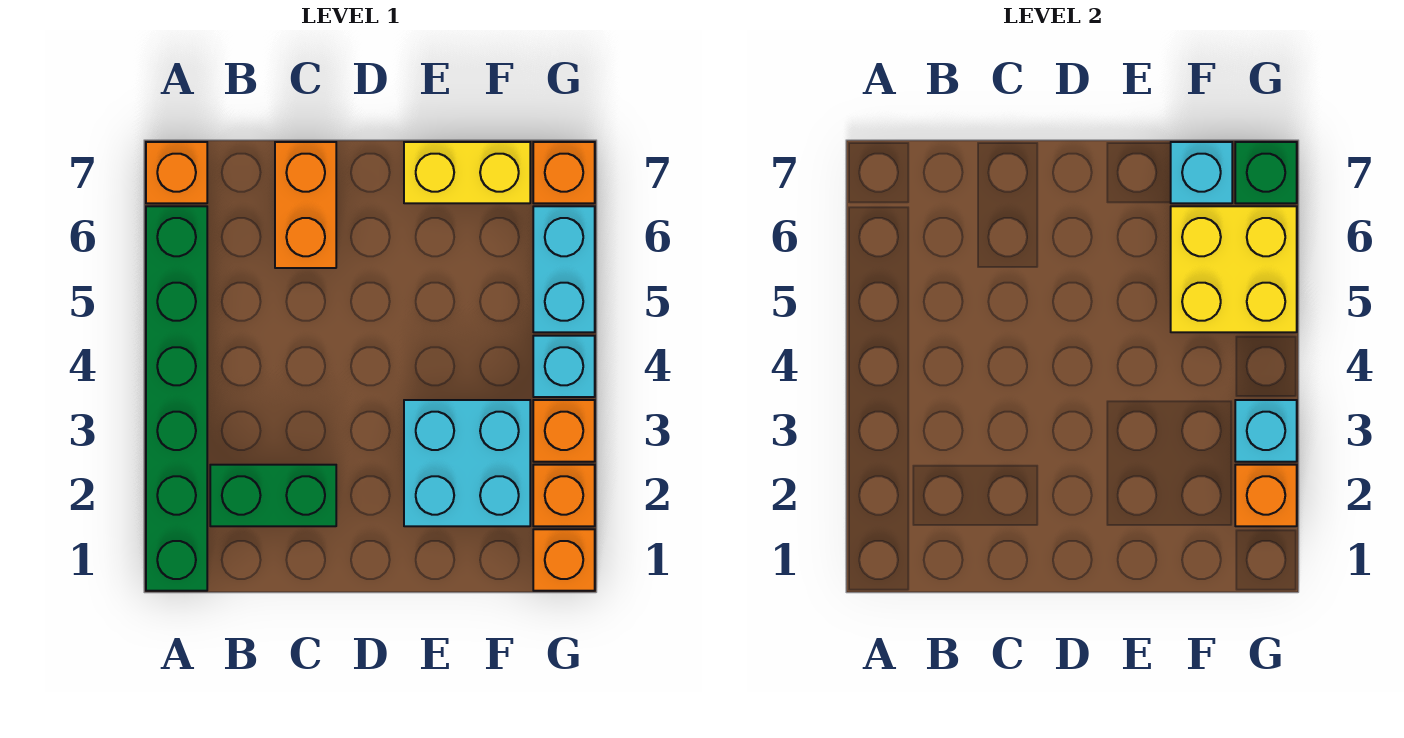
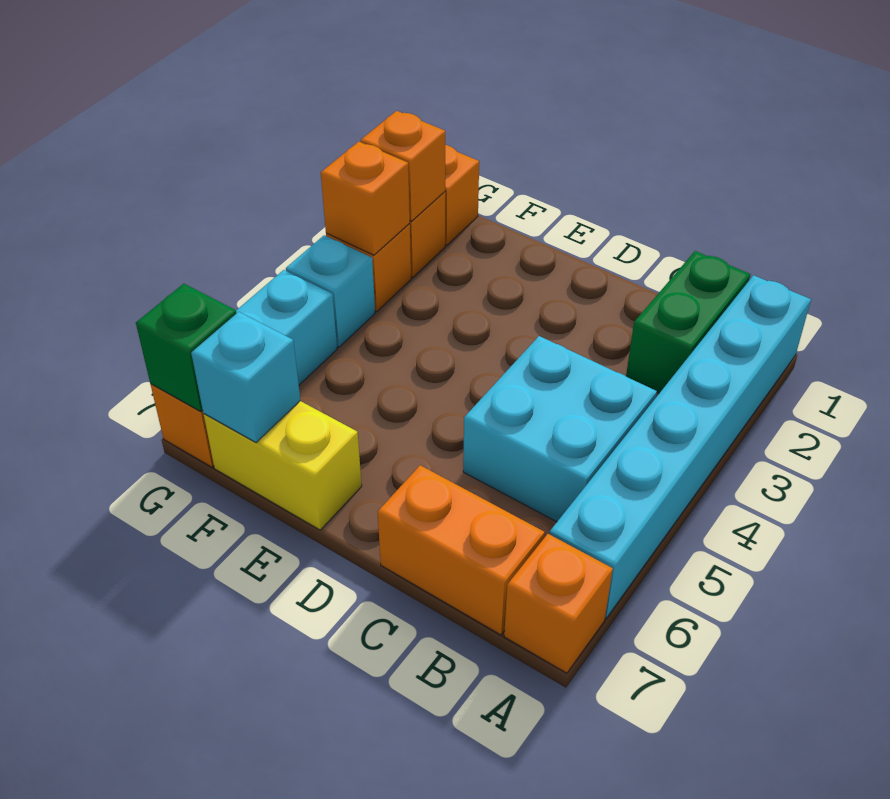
green 1x6 brick [146,206,207,591] -> cyan 1x6 brick [550,275,811,618]
green 1x2 brick [210,465,336,526] -> green 1x2 brick turned to [626,251,750,393]
orange 1x2 brick [275,142,336,268] -> orange 1x2 brick turned to [378,465,545,635]
cyan 2x2 brick [404,400,530,526] -> cyan 2x2 brick moved to [463,336,657,522]
yellow 2x2 brick [1171,206,1297,332] -> none
cyan 1x1 brick [1235,400,1297,462] -> orange 1x1 brick [321,142,410,255]

